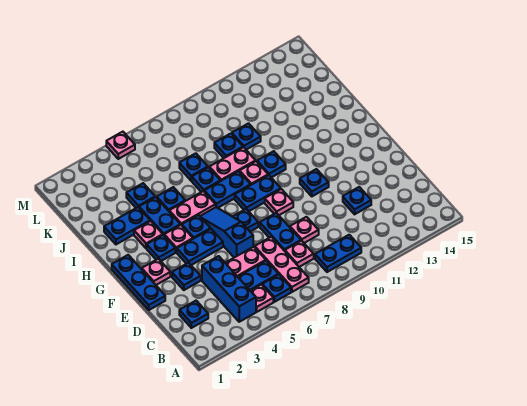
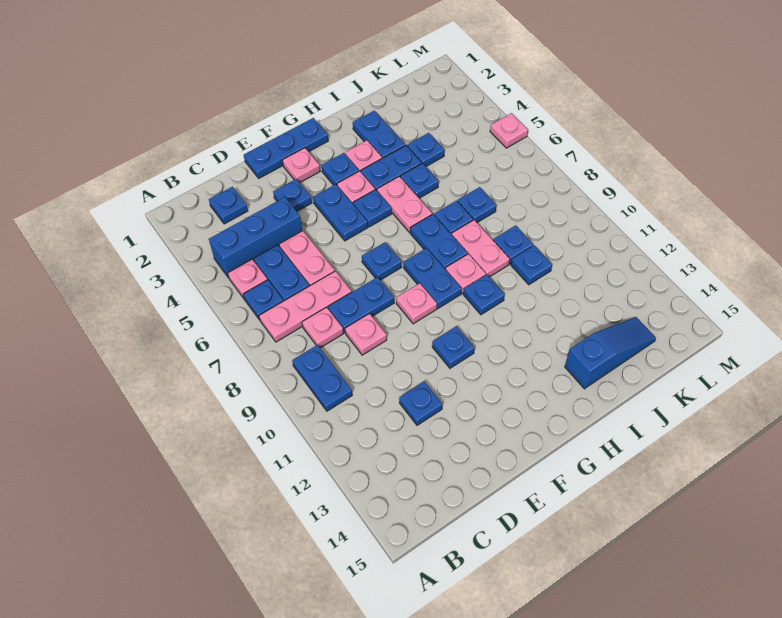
blue 1x3 slope [200,207,253,258] -> blue 1x3 slope moved to [565,317,656,389]

